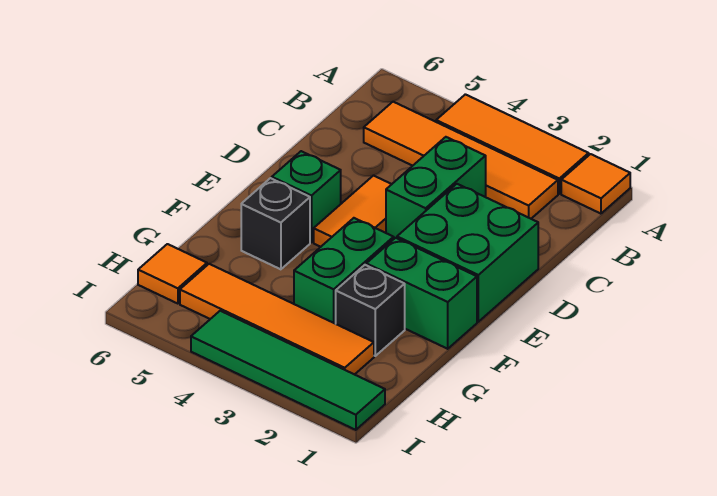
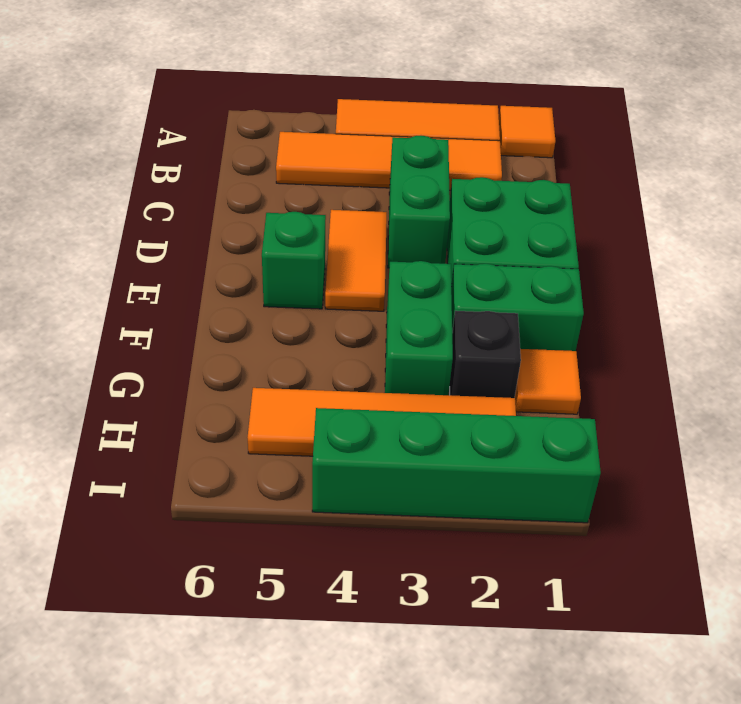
black 1x1 brick [241,178,310,269] -> none
orange 1x1 tile [138,244,207,304] -> orange 1x1 tile moved to [515,349,581,414]
green 1x4 tile [191,311,385,430] -> green 1x4 brick [312,408,601,523]

